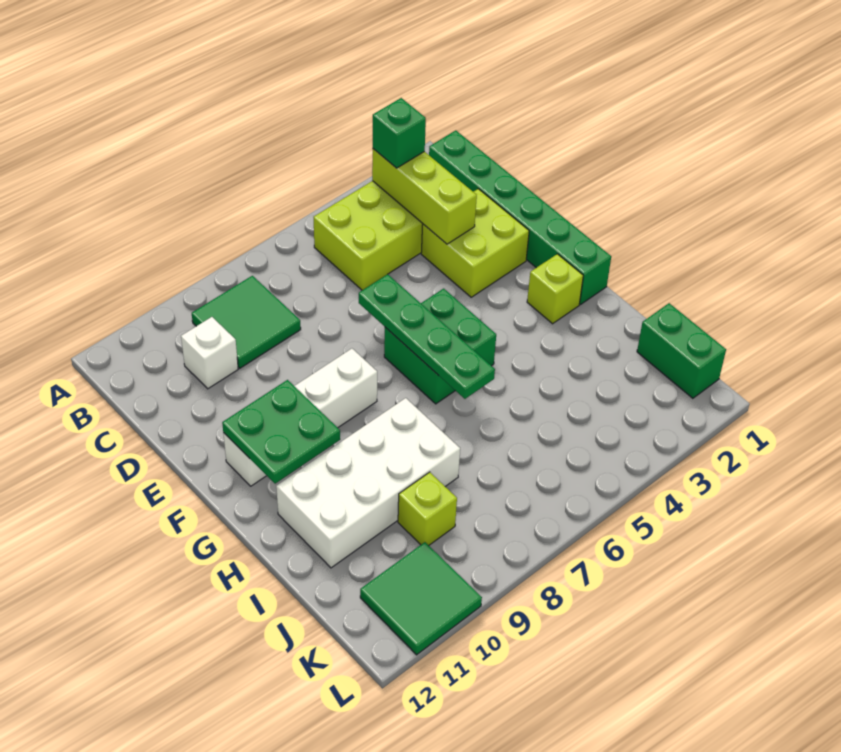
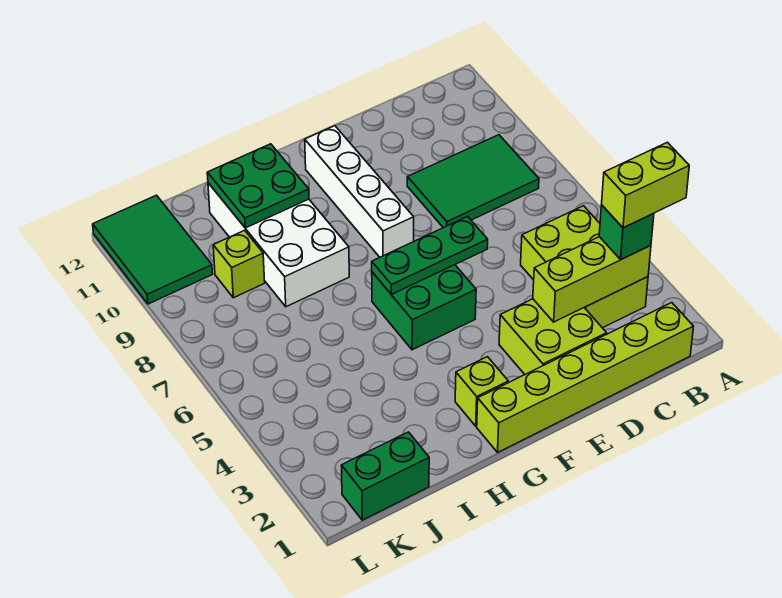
none -> lime 1x2 brick [602,142,689,228]
green 1x6 brick [429,130,611,304] -> lime 1x6 brick [477,303,693,452]
green 2x2 tile [192,276,301,368] -> green 2x3 tile [407,135,539,228]
white 1x1 brick [181,317,238,389] -> none
green 1x4 plate [359,274,495,399] -> green 1x3 plate [372,217,488,294]
green 2x2 plate [222,380,340,484] -> green 2x2 plate moved to [207,144,309,228]
green 2x2 tile [360,542,482,655] -> green 2x3 tile [93,195,213,304]

